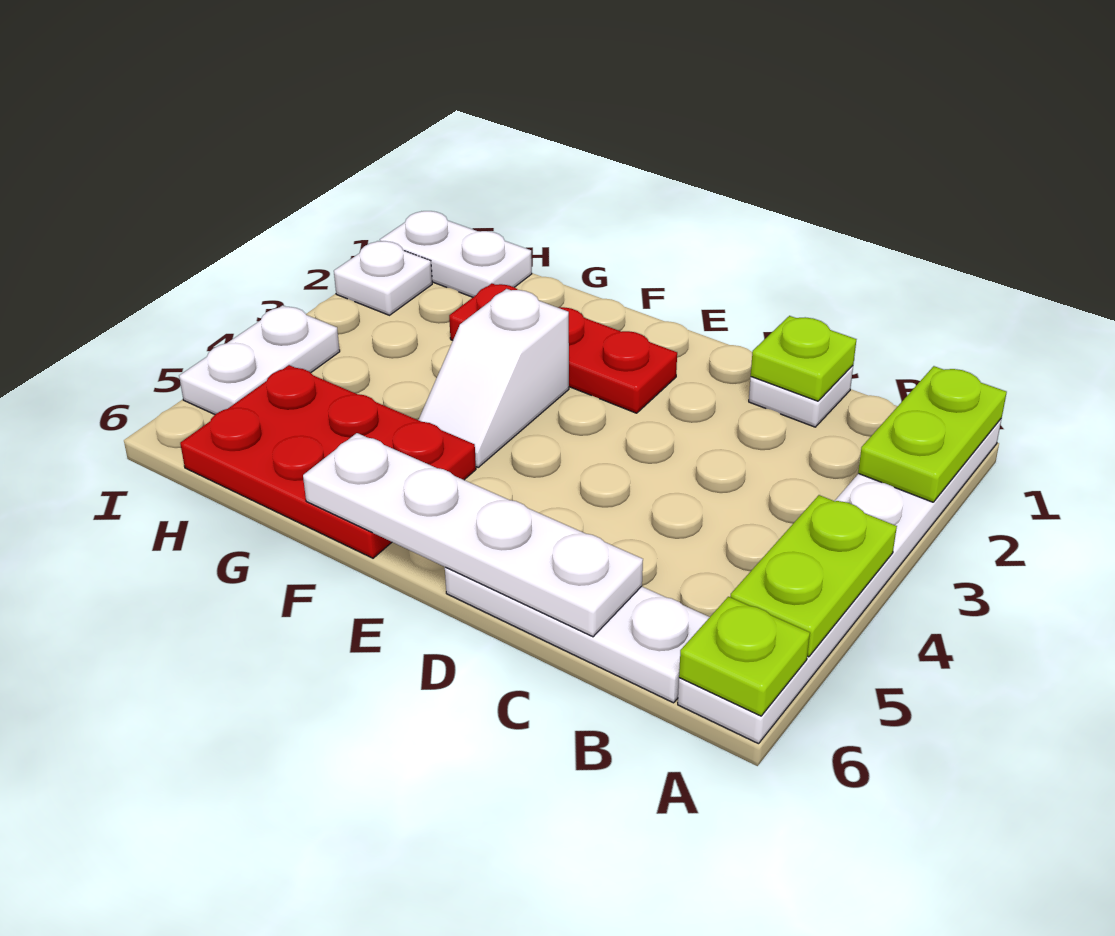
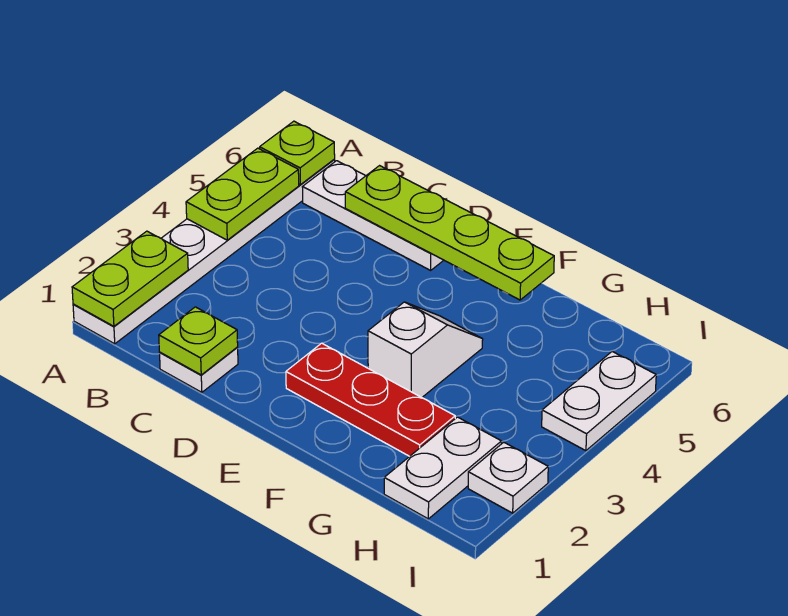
white 1x4 plate [303,433,643,637] -> lime 1x4 plate [345,166,554,300]
red 2x3 plate [180,365,476,558] -> none
white 1x2 plate [380,211,532,297] -> white 1x2 plate turned to [384,417,501,519]

